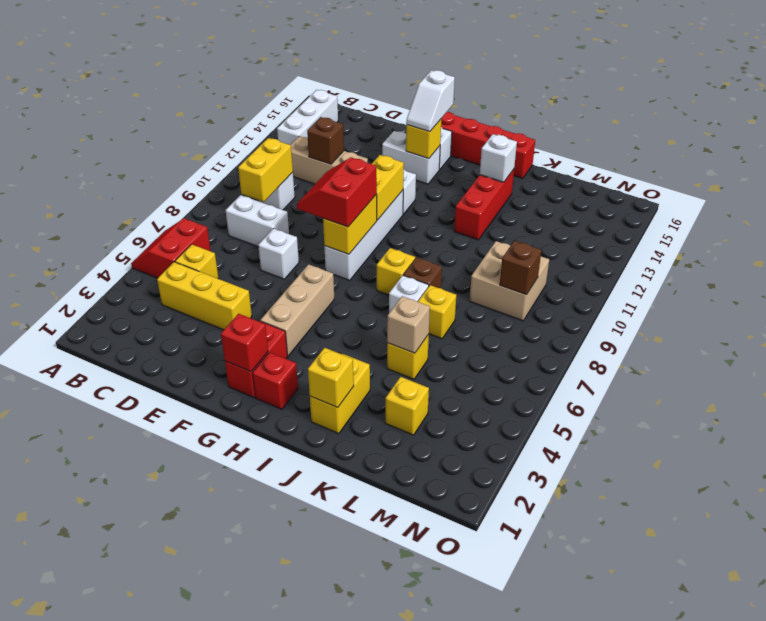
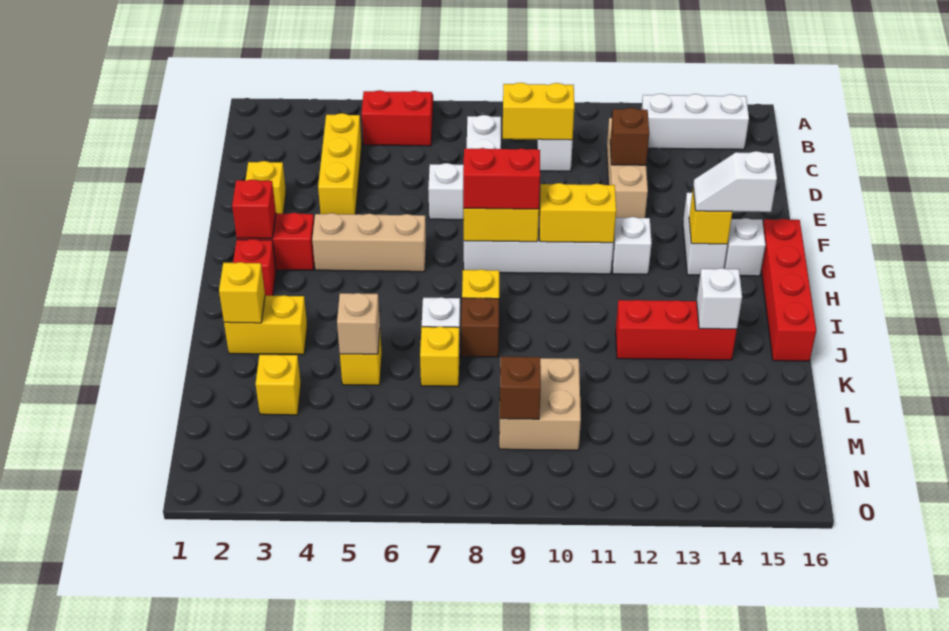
yellow 1x1 brick [175,244,219,279] -> yellow 1x1 brick moved to [245,161,286,214]

